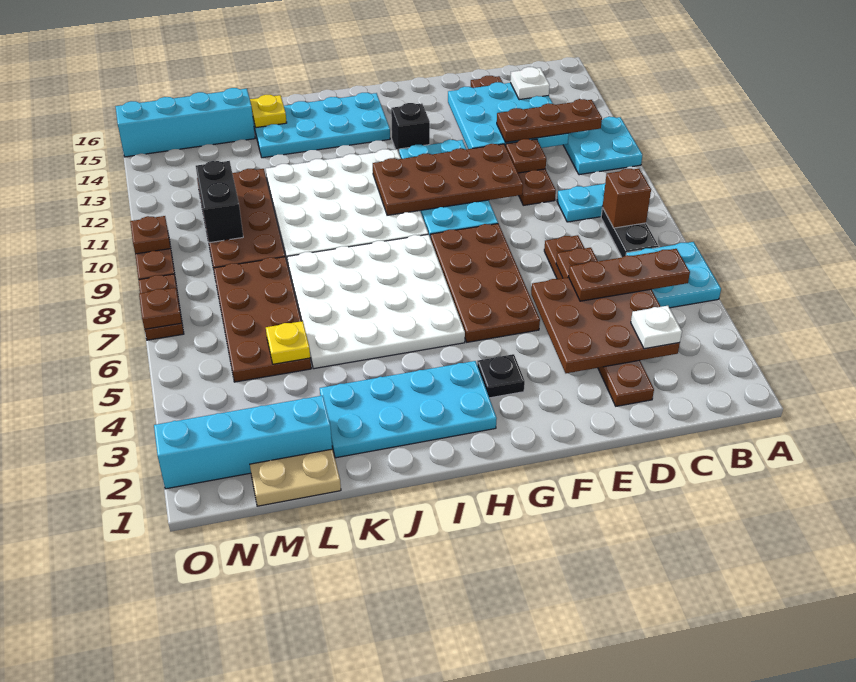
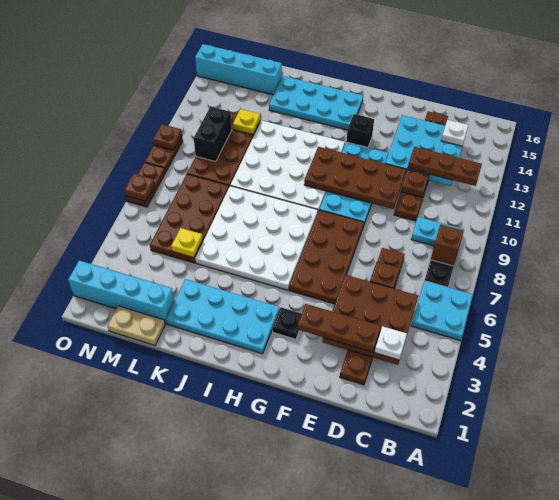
cyan 2x2 plate [563,117,642,175] -> none
brown 1x3 plate [569,249,690,301] -> brown 1x3 plate moved to [298,304,381,352]
yellow 1x1 plate [250,95,287,128] -> yellow 1x1 plate moved to [233,109,260,135]

